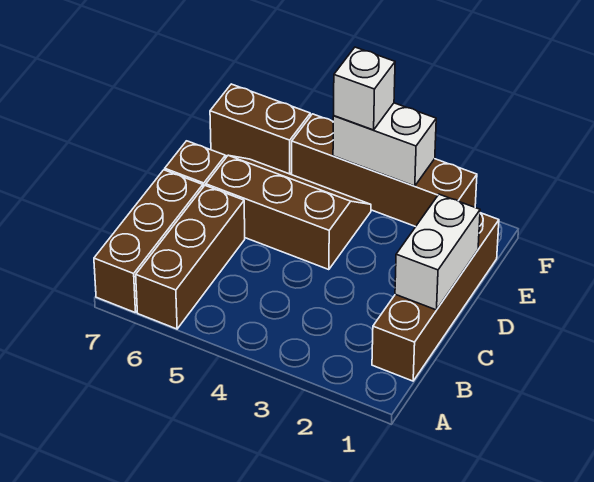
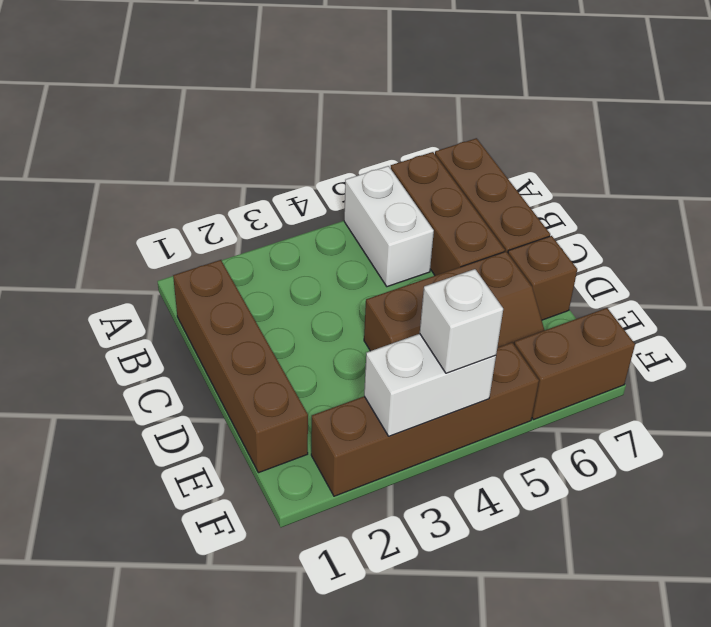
white 1x2 brick [395,194,480,310] -> white 1x2 brick moved to [344,166,434,287]

